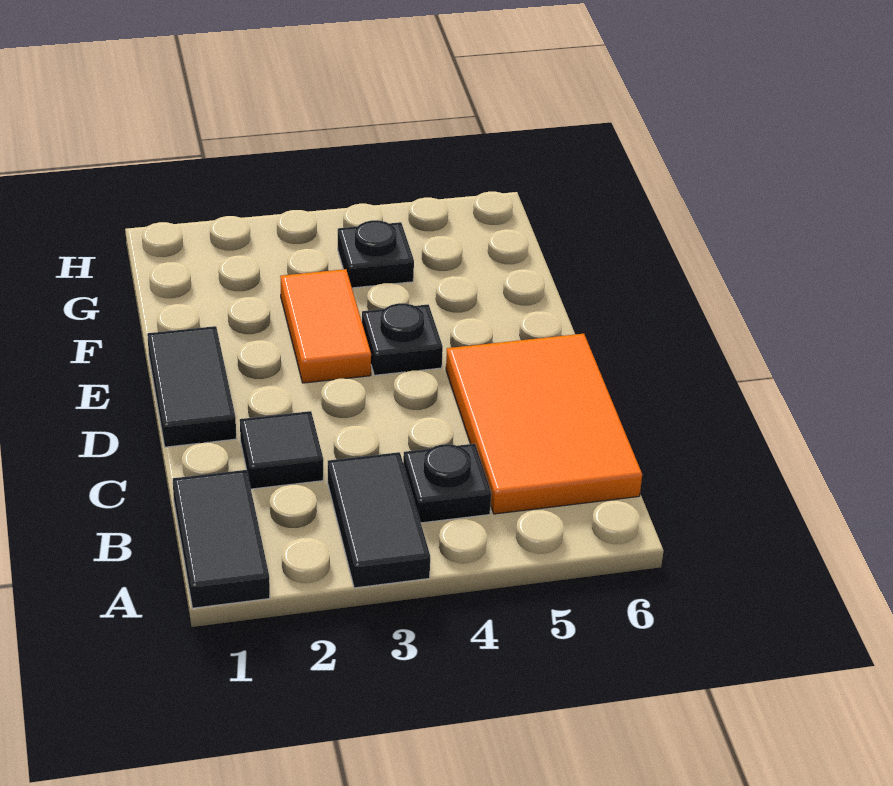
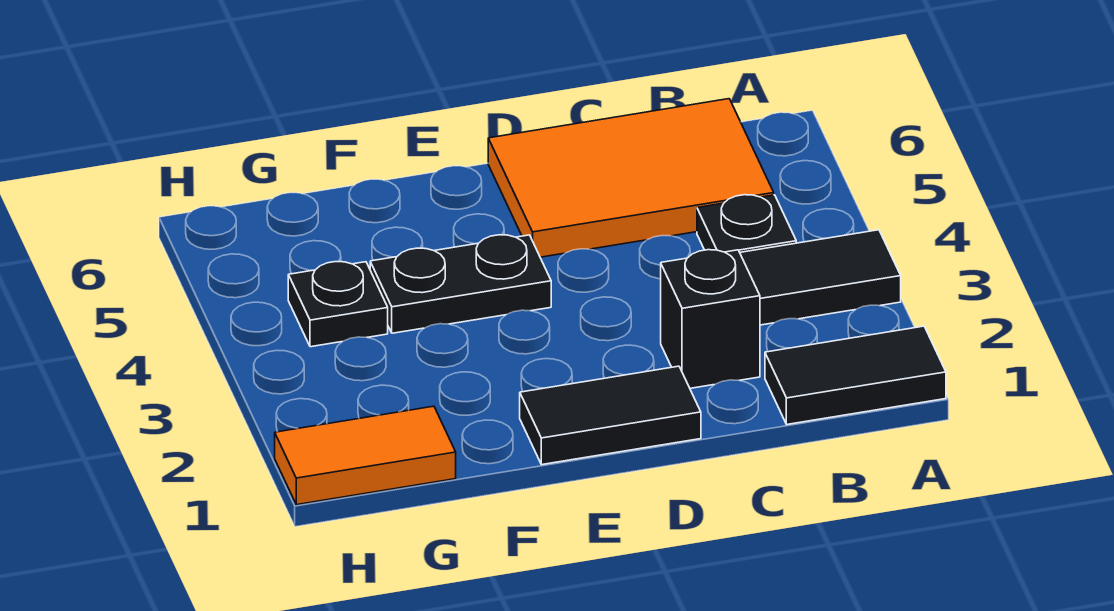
black 1x1 tile [240,411,323,489] -> black 1x1 brick [661,250,760,388]
orange 1x2 tile [280,269,371,383] -> orange 1x2 tile moved to [275,406,456,505]
black 1x1 plate [362,303,443,375] -> black 1x2 plate [370,235,551,333]

